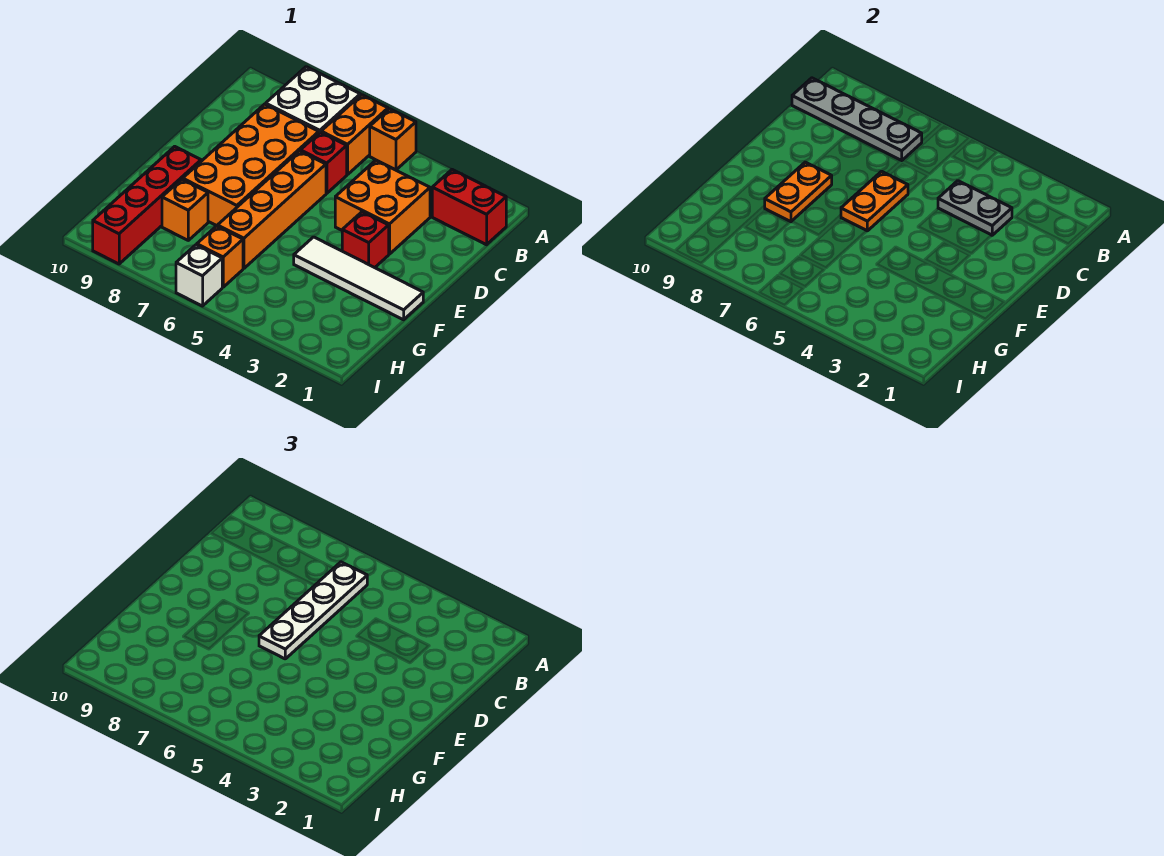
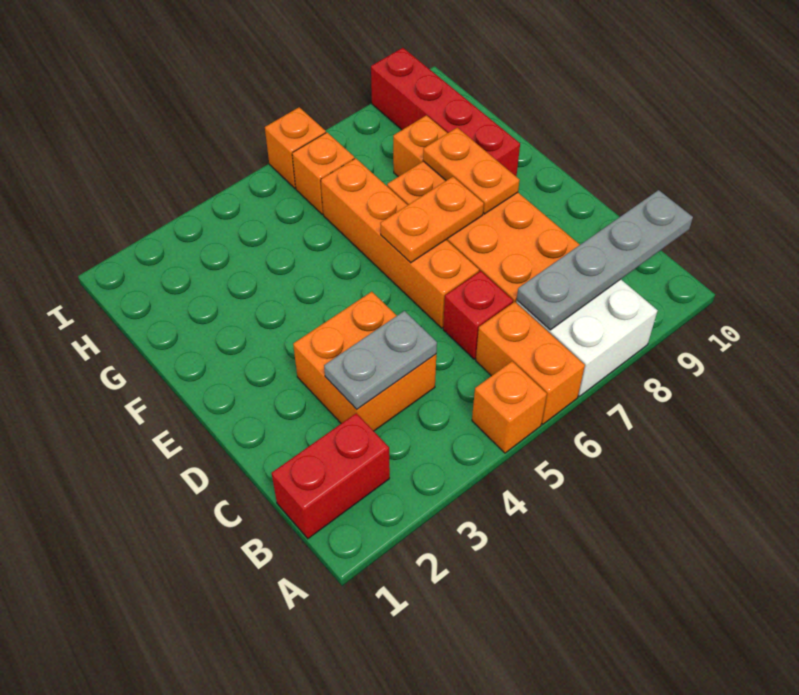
white 1x4 plate [259,562,367,659] -> none
orange 1x2 plate [841,171,908,231] -> orange 1x2 plate turned to [380,177,484,263]
red 1x1 brick [342,212,389,268] -> none
white 1x4 tile [294,237,423,320] -> none
white 1x1 brick [176,245,222,306] -> orange 1x1 brick [265,107,326,188]

